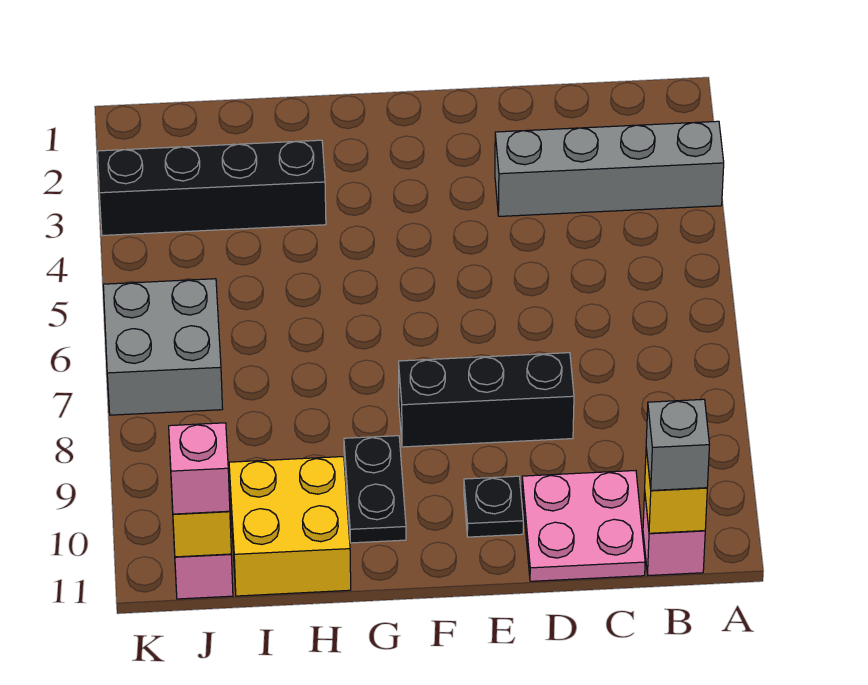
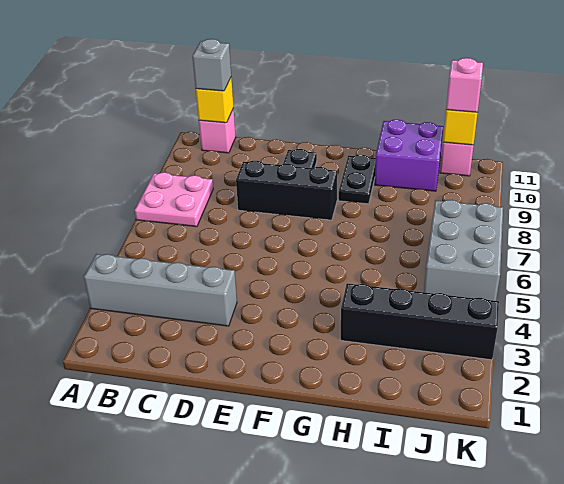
pink 2x2 plate [522,471,645,581] -> pink 2x2 plate moved to [135,172,213,227]
yellow 2x2 brick [229,457,351,596] -> purple 2x2 brick [375,120,444,191]
grey 2x2 brick [103,279,223,415] -> grey 2x3 brick [424,200,503,301]

